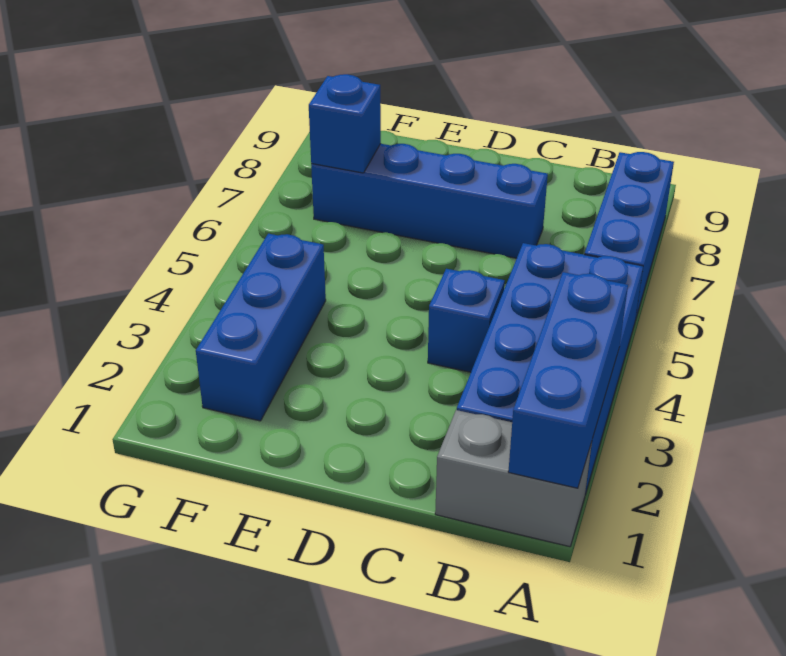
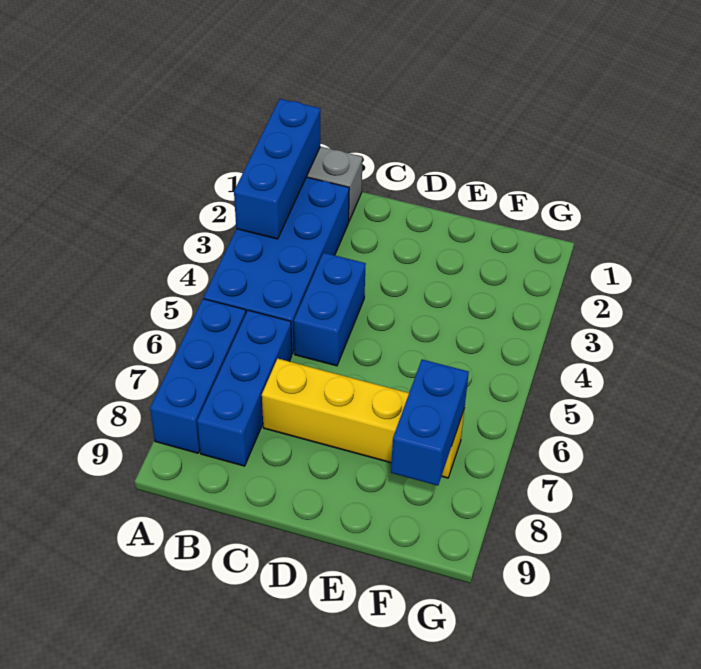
blue 1x1 brick [428,269,505,372] -> blue 1x2 brick [294,253,366,366]
blue 1x4 brick [311,144,548,258] -> yellow 1x4 brick [262,359,464,478]
blue 1x3 brick [196,234,326,421] -> blue 1x3 brick moved to [197,310,292,466]
blue 1x1 brick [309,74,381,173] -> blue 1x2 brick [391,360,469,486]

